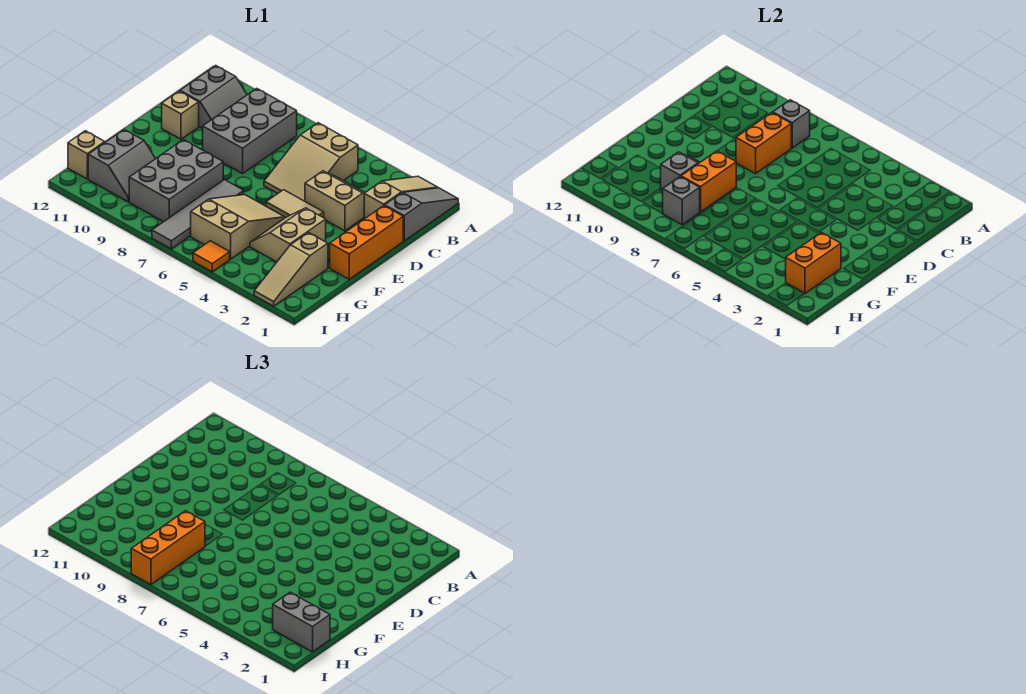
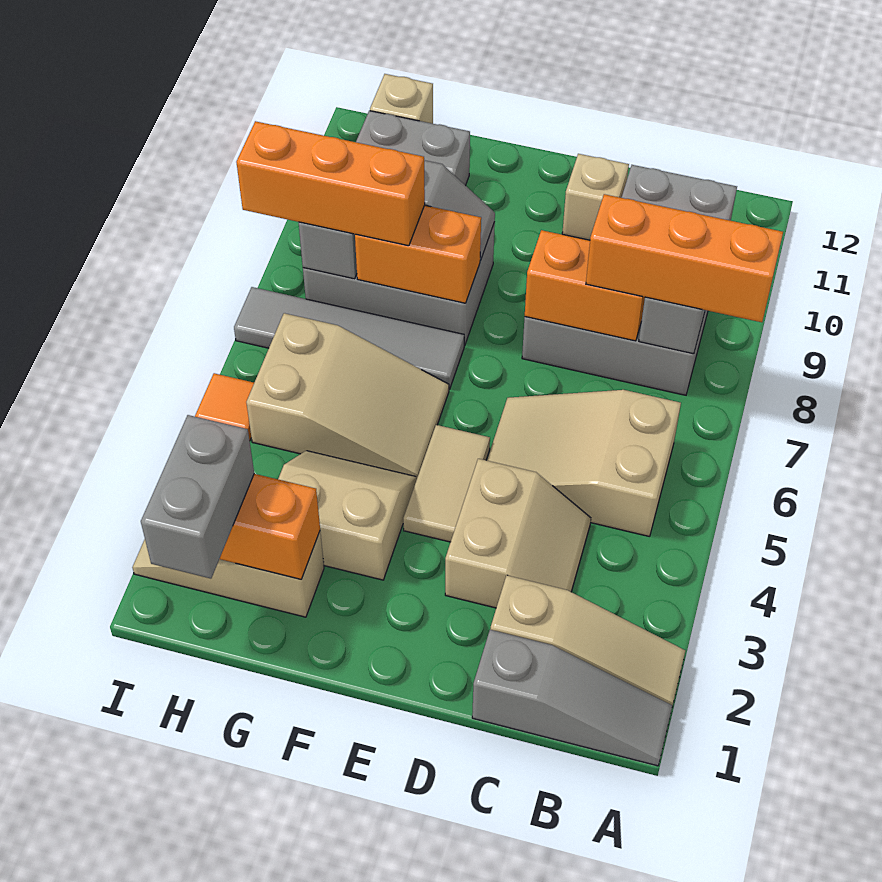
orange 1x3 brick [330,206,403,279] -> orange 1x3 brick moved to [586,194,783,322]

